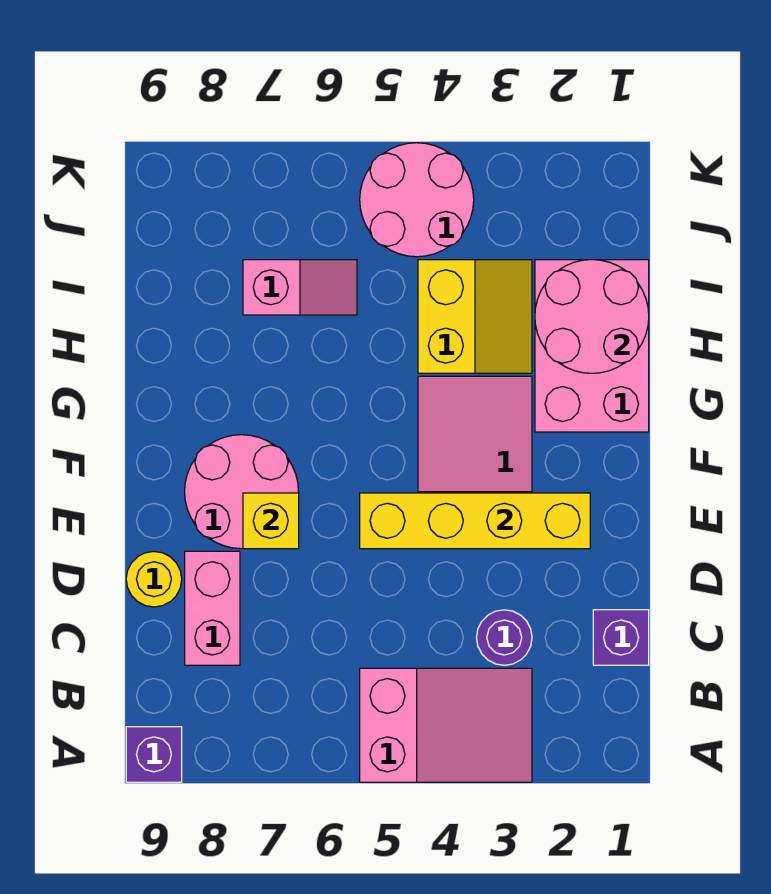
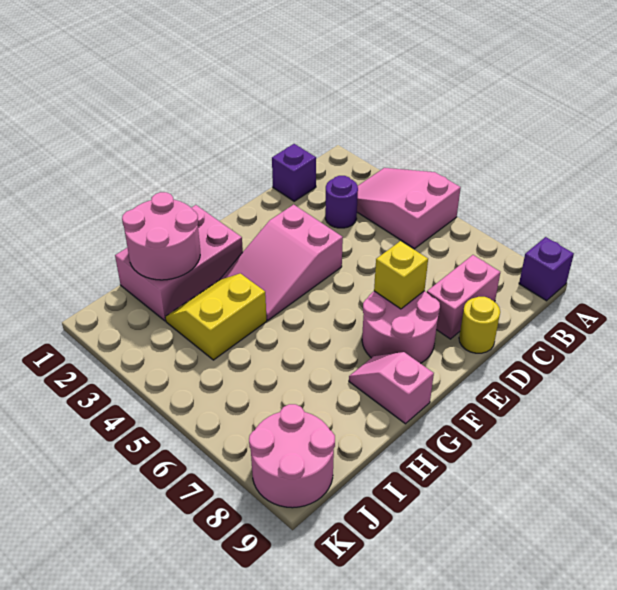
yellow 1x4 brick [360,493,590,549] -> none
pink 1x2 slope [243,260,357,315] -> pink 1x2 slope moved to [349,352,434,424]
pink 2x2 round brick [360,143,474,257] -> pink 2x2 round brick moved to [249,404,335,508]

